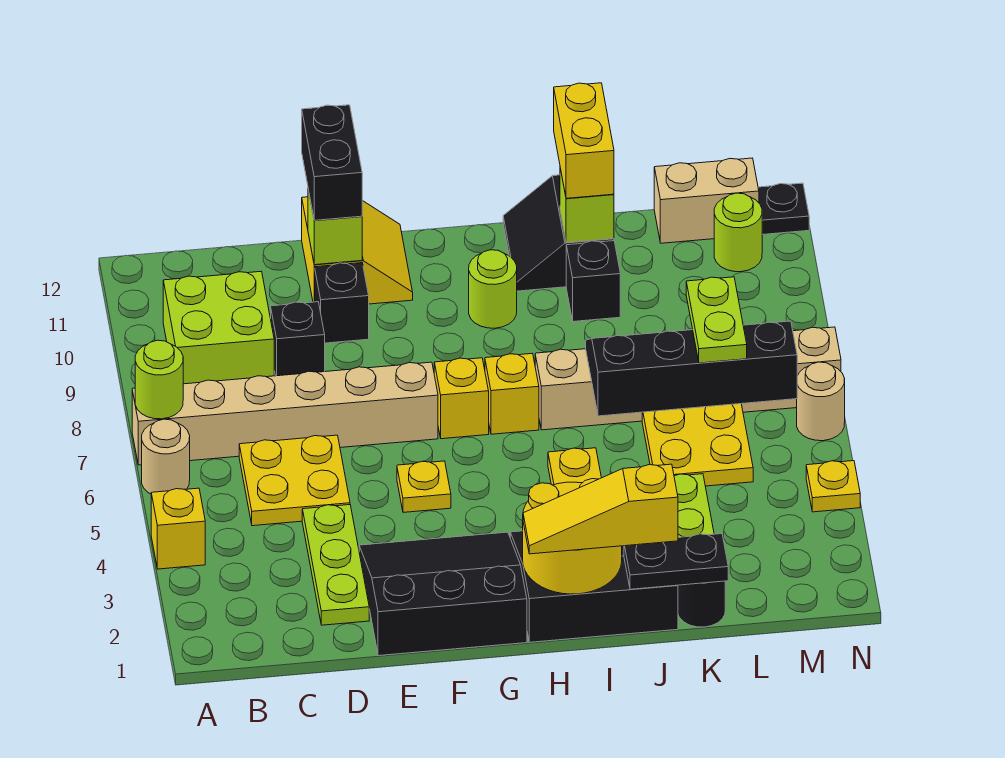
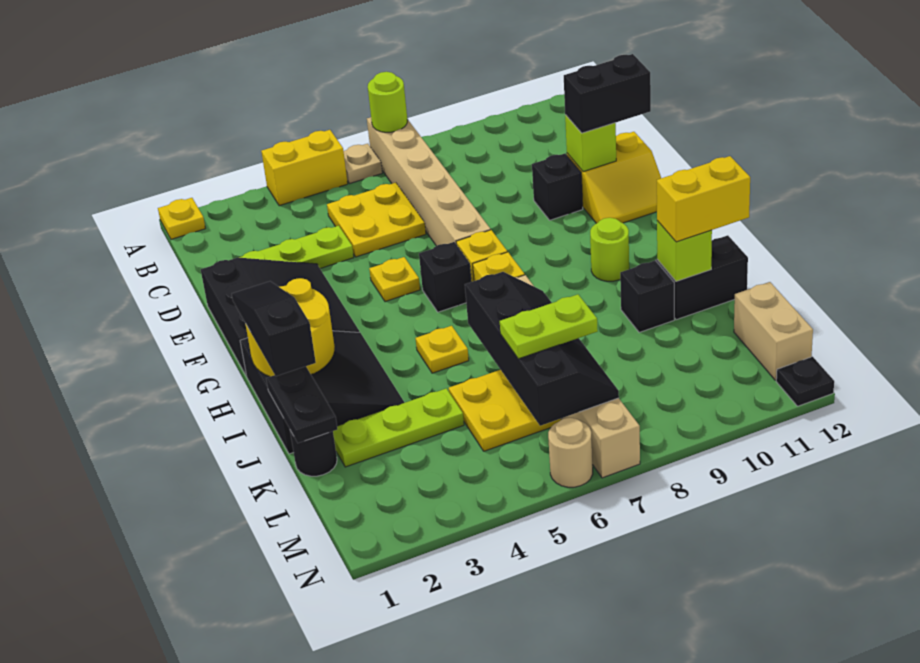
yellow 1x1 brick [151,488,205,569] -> yellow 1x2 brick [261,130,348,206]
tan 1x1 round brick [142,419,190,494] -> tan 1x1 plate [344,144,382,184]
lime 2x2 brick [163,272,274,384] -> none
black 1x1 brick [271,302,325,376] -> black 1x1 brick moved to [419,242,471,312]
yellow 1x3 slope [523,464,678,554] -> black 1x3 slope [232,281,316,376]
lime 1x1 round brick [714,193,762,272] -> none
yellow 1x1 plate [806,461,860,512] -> yellow 1x1 plate moved to [158,198,206,239]

